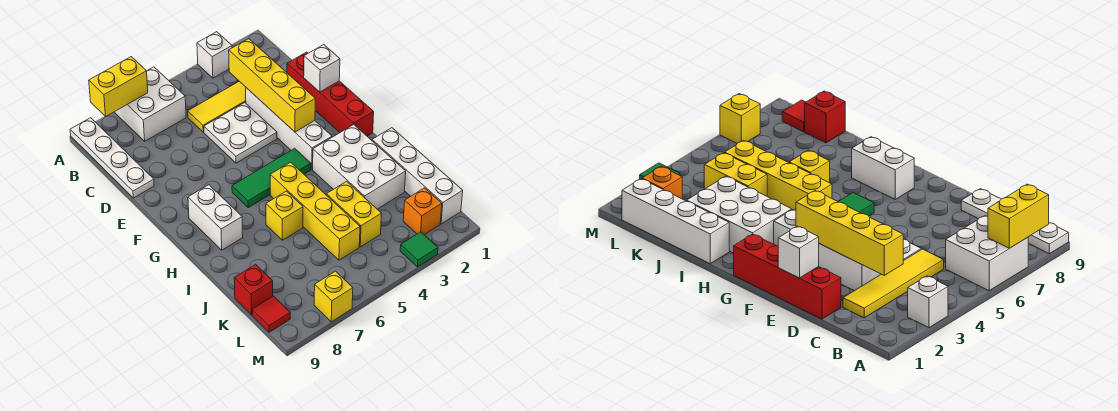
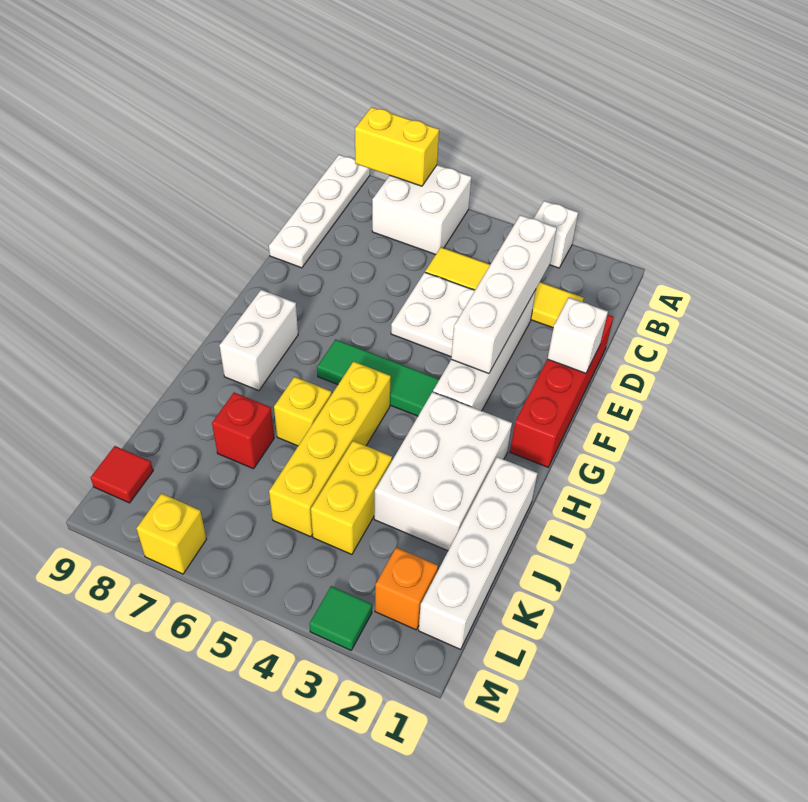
yellow 1x4 brick [229,39,315,132] -> white 1x4 brick [451,215,557,374]
red 1x1 brick [234,264,273,315] -> red 1x1 brick moved to [212,393,274,469]

